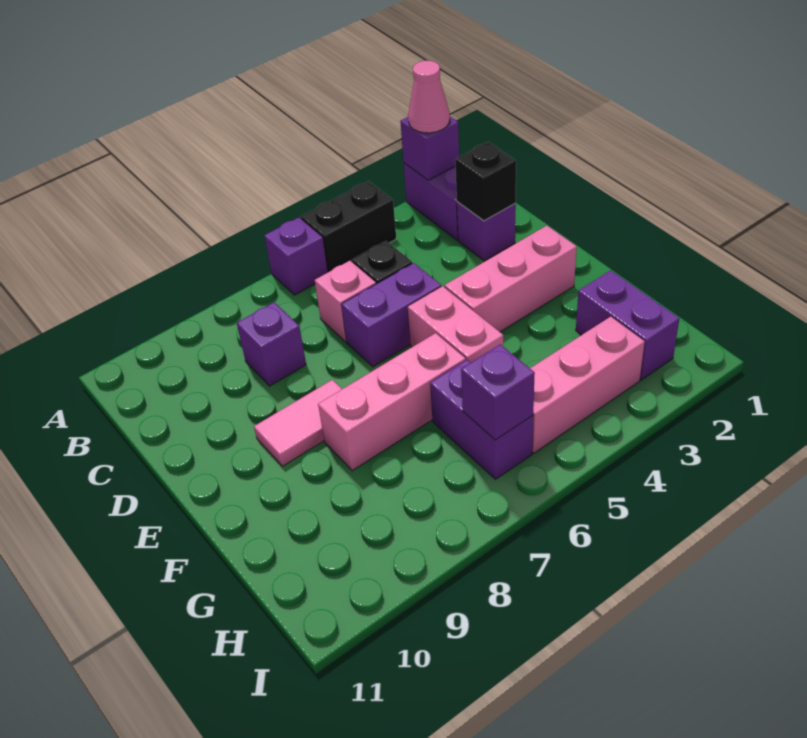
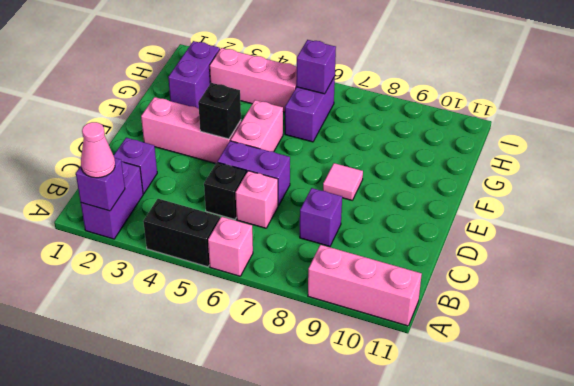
purple 1x1 brick [265,218,328,295] -> pink 1x1 brick [208,217,253,276]
black 1x1 brick [455,142,516,221] -> black 1x1 brick moved to [198,83,241,139]
pink 1x2 tile [254,380,342,466] -> pink 1x1 tile [323,163,363,200]
pink 1x3 brick [318,333,466,471] -> pink 1x3 brick moved to [308,245,422,326]

